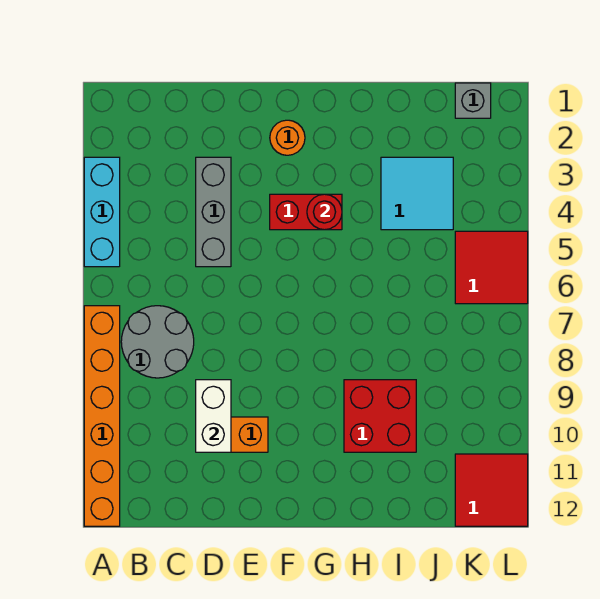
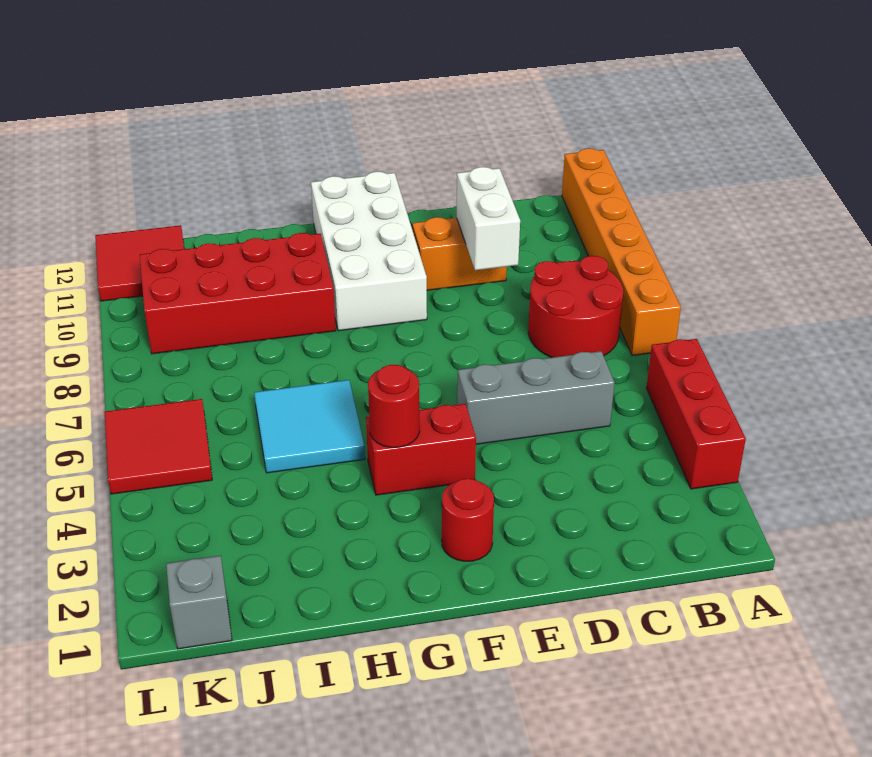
cyan 1x3 brick [84,157,120,267] -> red 1x3 brick [646,339,746,489]
grey 2x2 round brick [121,306,194,378] -> red 2x2 round brick [528,256,623,358]
grey 1x3 brick [196,157,231,267] -> grey 1x3 brick turned to [457,351,615,444]
orange 1x1 round brick [270,120,305,155] -> red 1x1 round brick [442,478,494,561]
none -> white 2x4 brick [311,172,427,331]
red 2x2 brick [344,380,416,452] -> red 2x4 brick [140,233,336,354]
cyan 2x2 tile [381,157,453,230] -> cyan 2x2 tile moved to [254,380,365,473]

